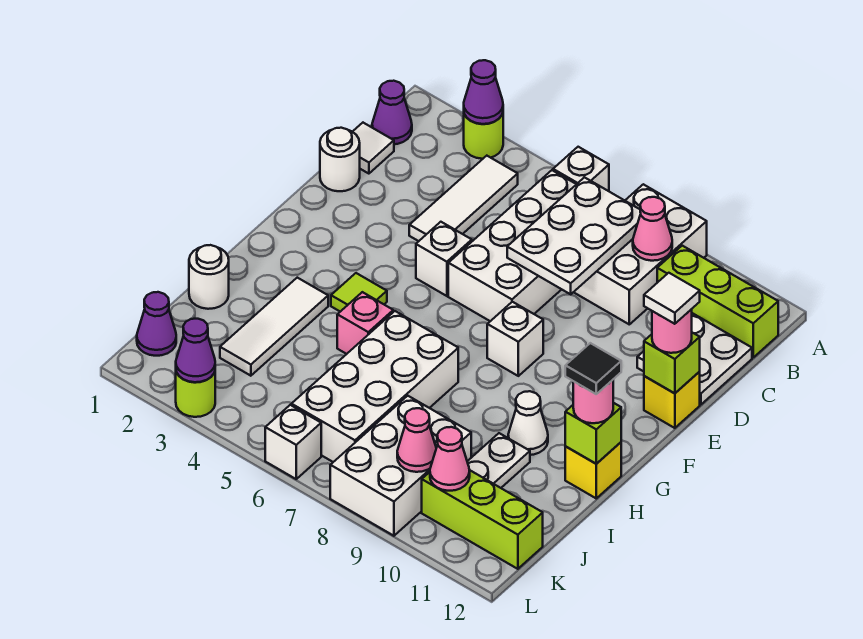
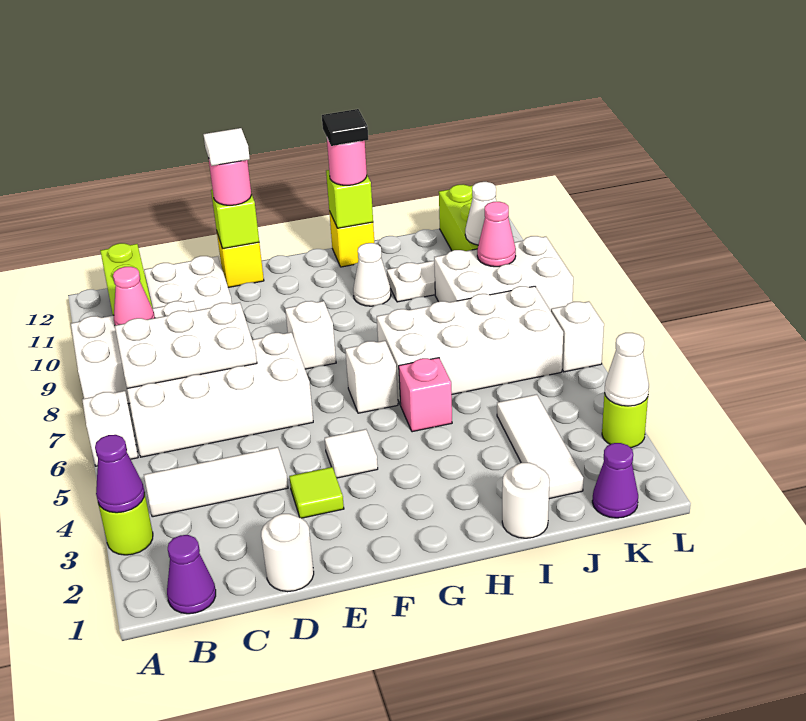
white 1x1 tile [353,123,394,174] -> white 1x1 tile moved to [325,429,378,478]
white 1x1 brick [416,222,472,296] -> white 1x1 brick moved to [345,341,398,413]
lime 1x1 tile [331,273,387,312] -> lime 1x1 tile moved to [289,467,344,518]
white 1x3 tile [220,278,328,376] -> white 1x3 tile turned to [497,394,583,499]
pink 1x1 cone [430,427,470,491] -> white 1x1 cone [465,182,497,245]
purple 1x1 cone [176,319,215,382] -> white 1x1 cone [604,333,649,406]

